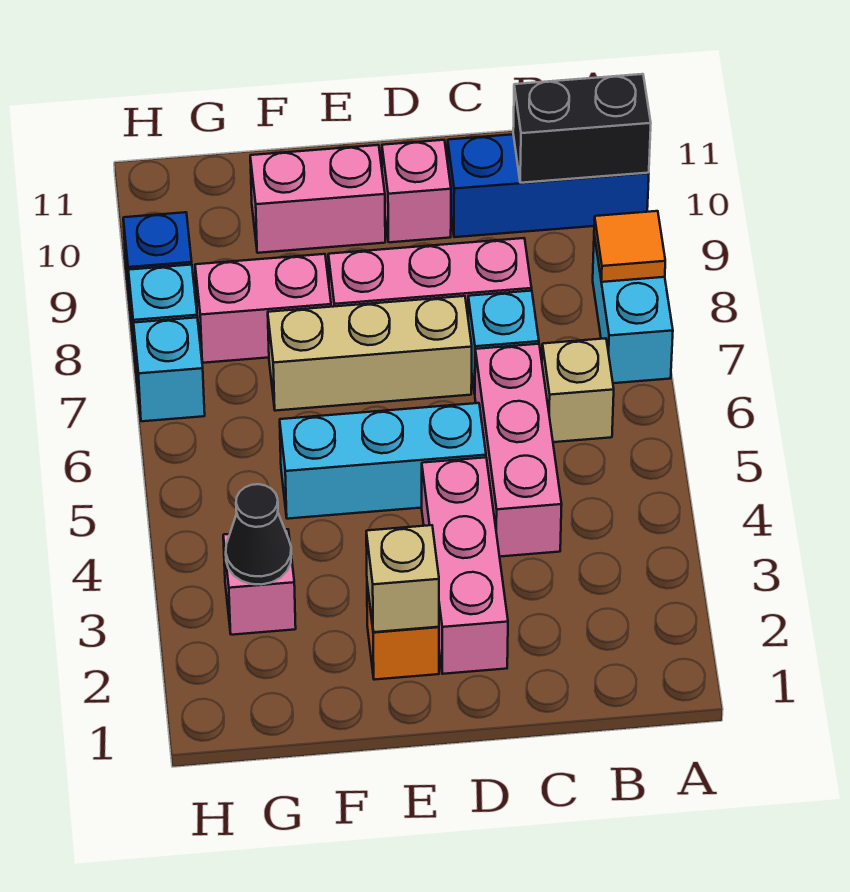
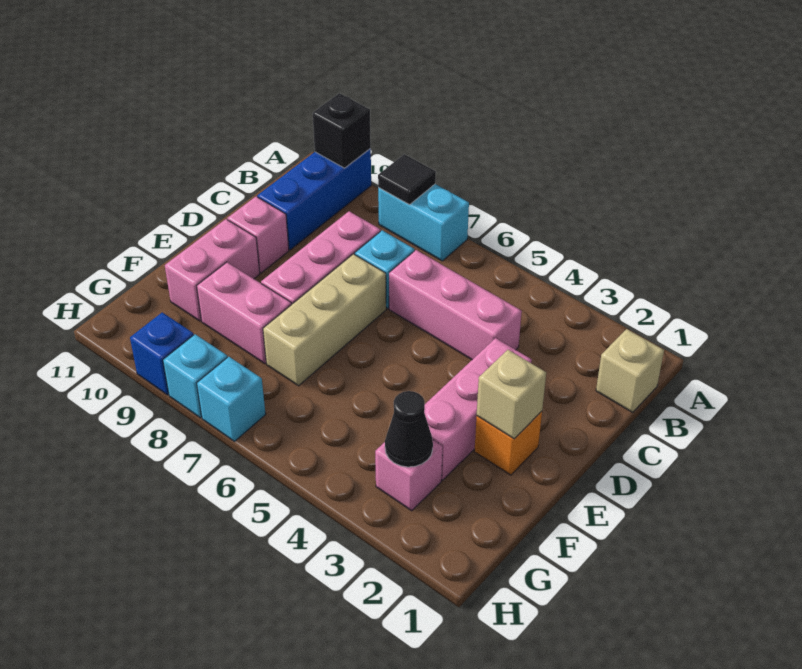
orange 1x1 tile [594,211,665,282] -> black 1x1 tile [378,154,436,205]
black 1x2 brick [513,74,651,183] -> black 1x1 brick [313,93,371,168]
tan 1x1 brick [542,338,614,442] -> tan 1x1 brick moved to [596,329,664,412]
pink 1x3 brick [422,457,508,674] -> pink 1x3 brick turned to [424,338,532,480]
cyan 1x3 brick [280,403,486,519] -> none
pink 1x2 brick [195,254,331,363] -> pink 1x2 brick turned to [197,262,292,364]

